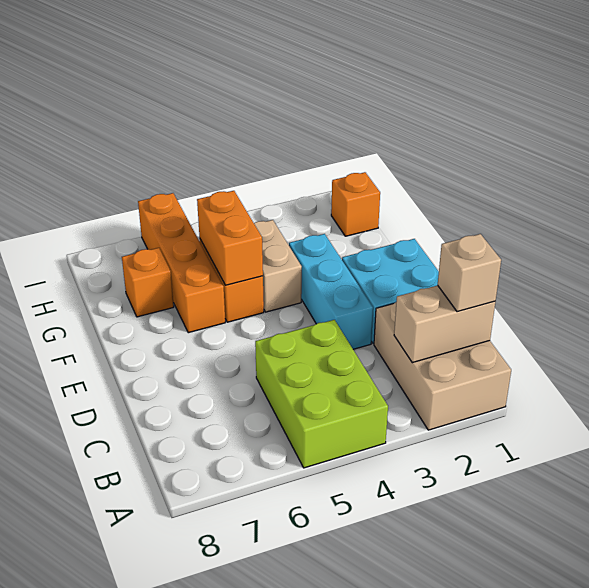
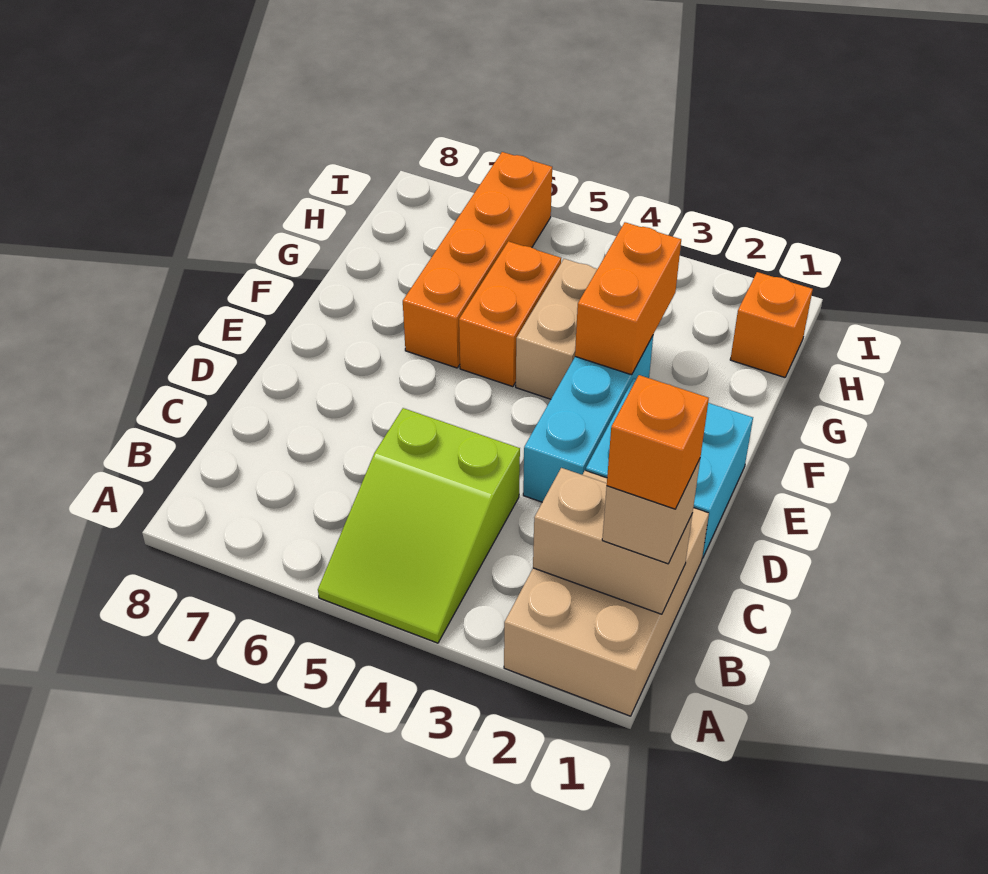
lime 2x3 brick [255,320,388,468] -> lime 2x3 slope [318,408,520,643]
orange 1x2 brick [197,191,263,285] -> orange 1x2 brick moved to [575,222,681,375]
orange 1x1 brick [122,248,174,317] -> orange 1x1 brick moved to [607,375,709,509]

